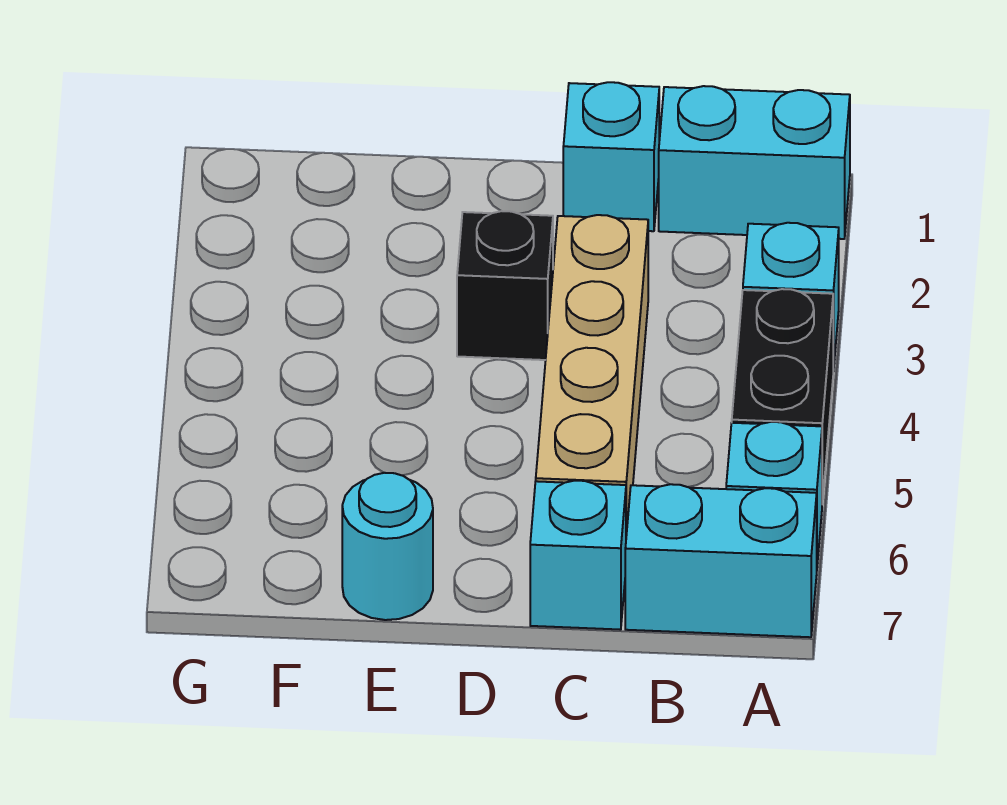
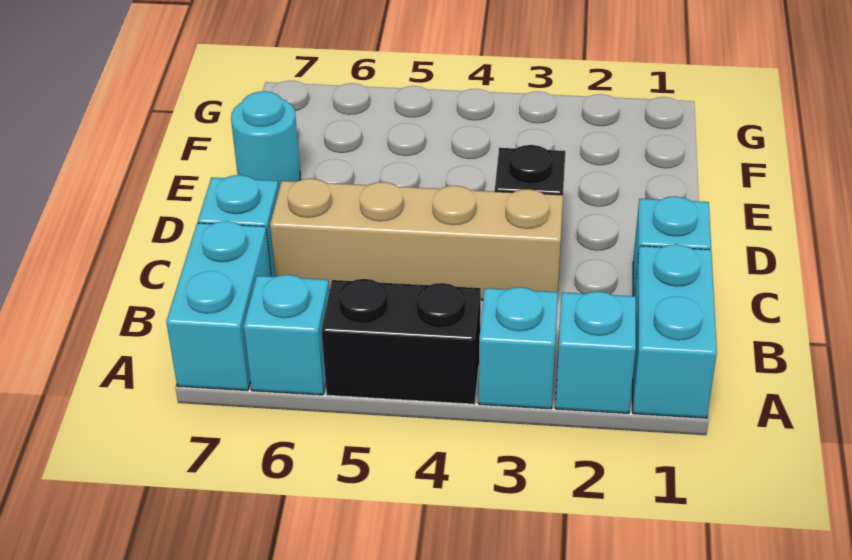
none -> cyan 1x1 brick [555,291,636,413]

